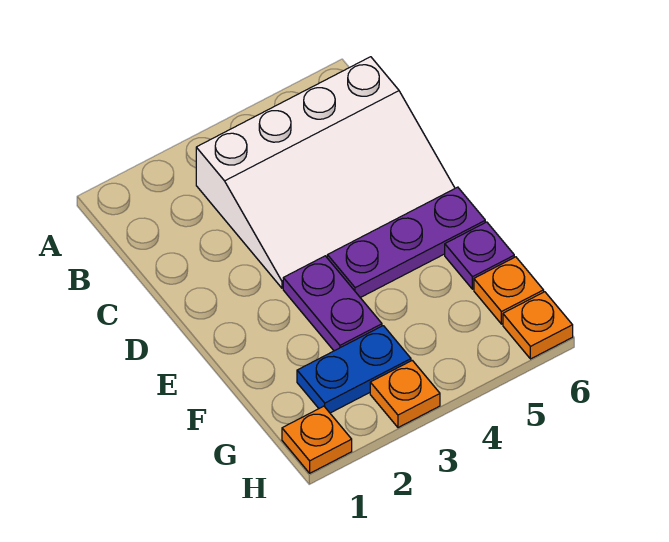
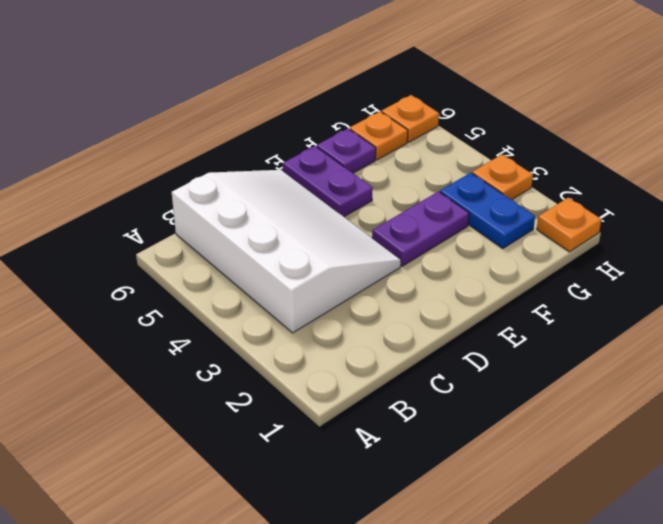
purple 1x3 plate [327,187,485,298] -> purple 1x2 plate [283,146,373,217]

